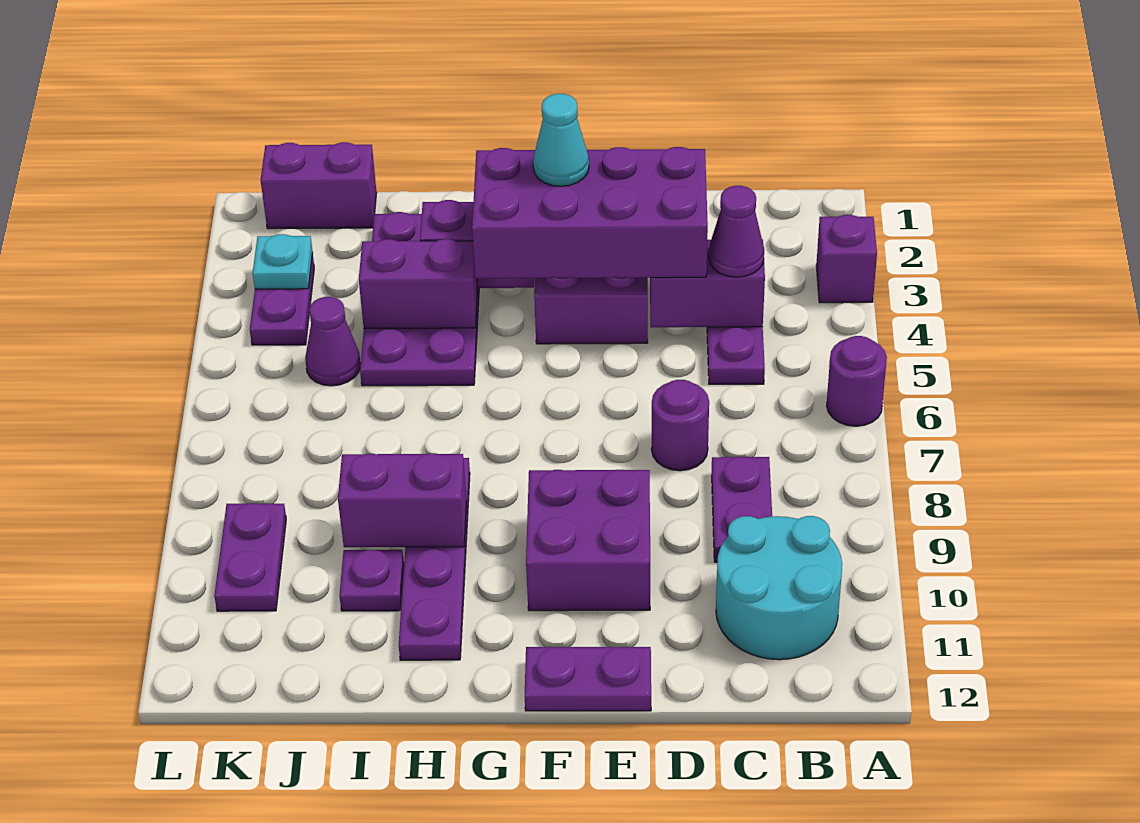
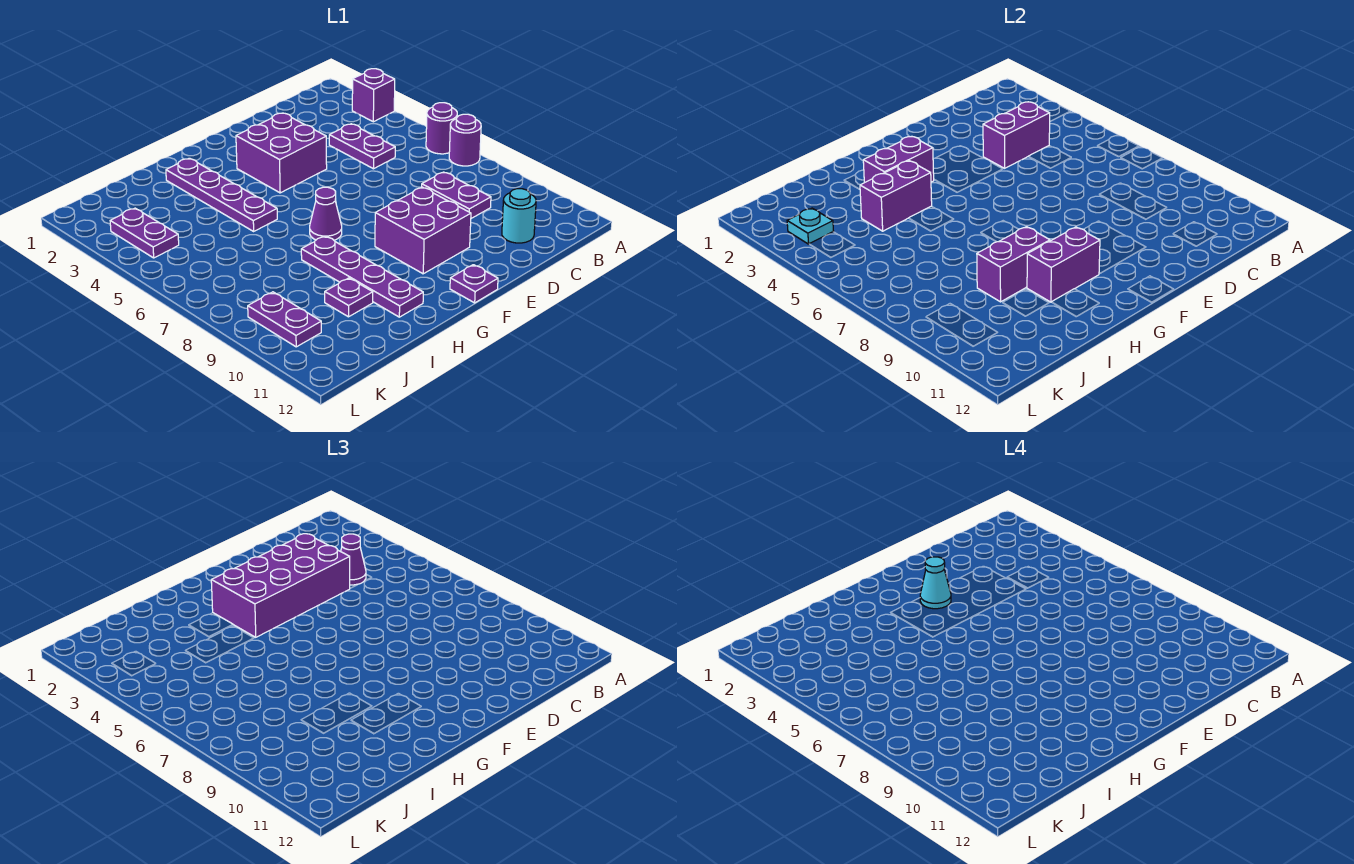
cyan 2x2 round brick [716,516,842,660] -> cyan 1x1 round brick [502,189,536,243]
purple 1x1 round brick [651,380,709,471] -> purple 1x1 round brick moved to [449,114,481,166]
purple 1x2 plate [525,647,651,711] -> purple 1x1 plate [450,265,498,303]
purple 2x4 plate [360,212,479,386] -> purple 1x4 plate [166,158,277,231]
purple 1x2 brick [261,142,377,229] -> purple 1x2 brick moved to [1027,227,1100,302]
purple 1x1 cone [305,297,361,386] -> purple 1x1 cone moved to [310,187,342,240]

